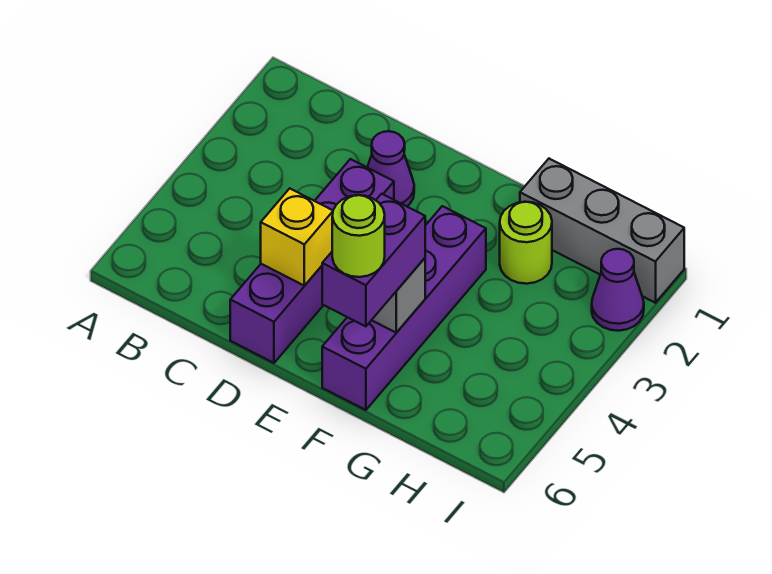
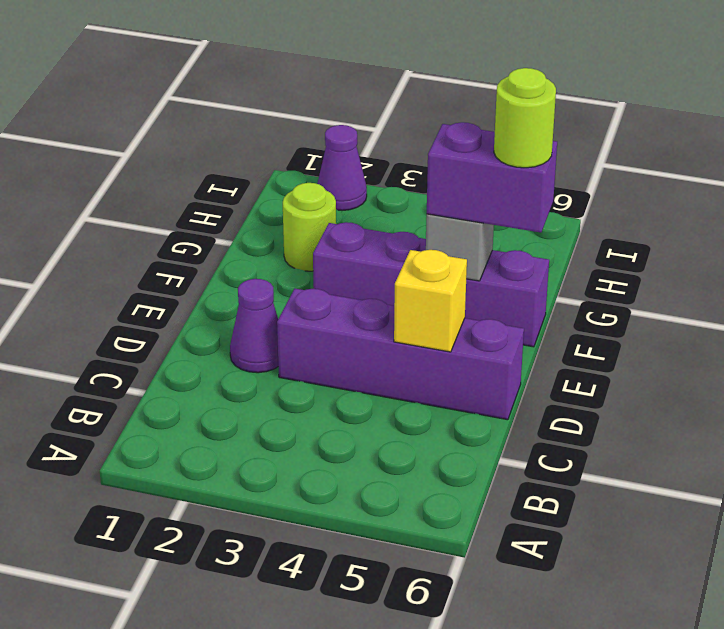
grey 1x3 brick [520,159,684,303] -> none

